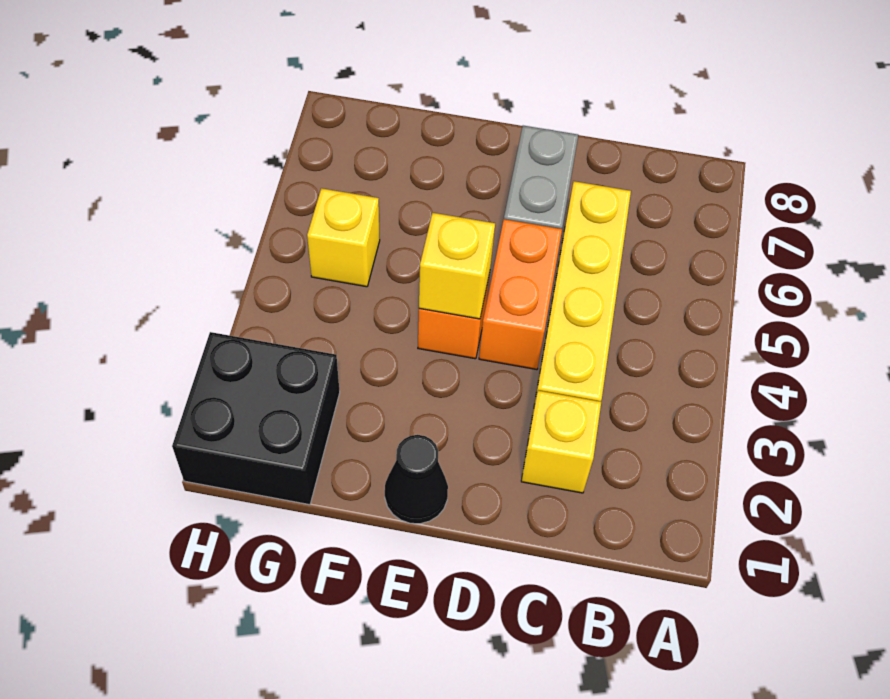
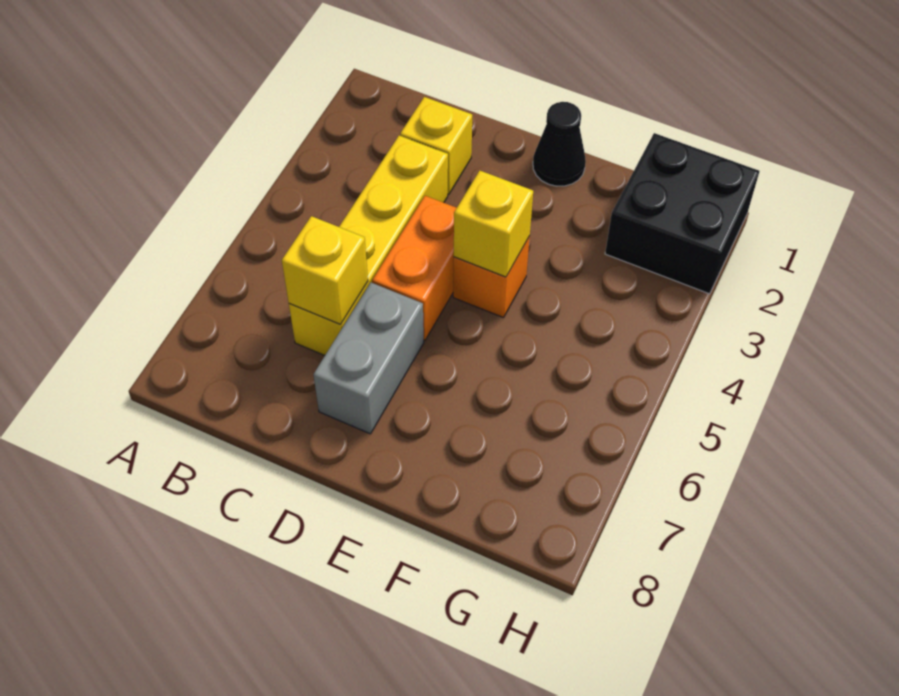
yellow 1x1 brick [307,188,380,287] -> yellow 1x1 brick moved to [282,216,368,324]

